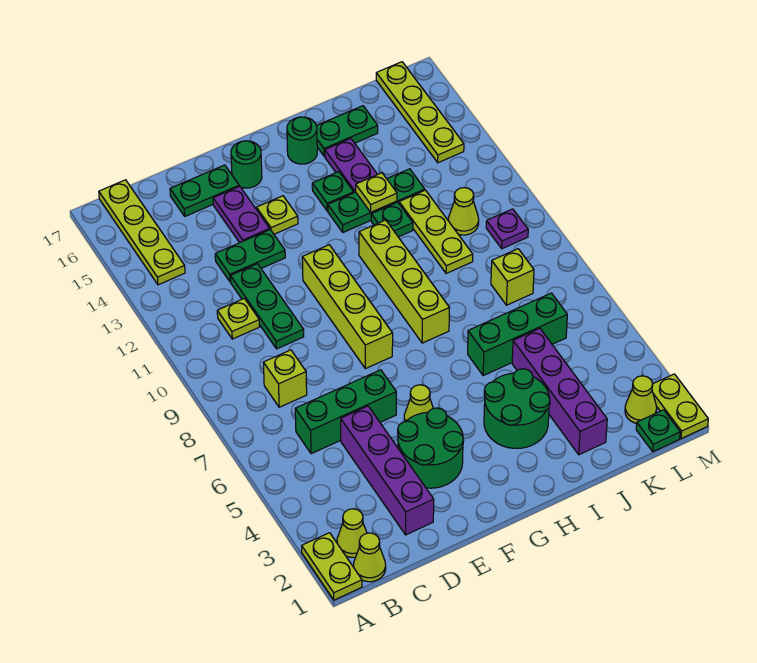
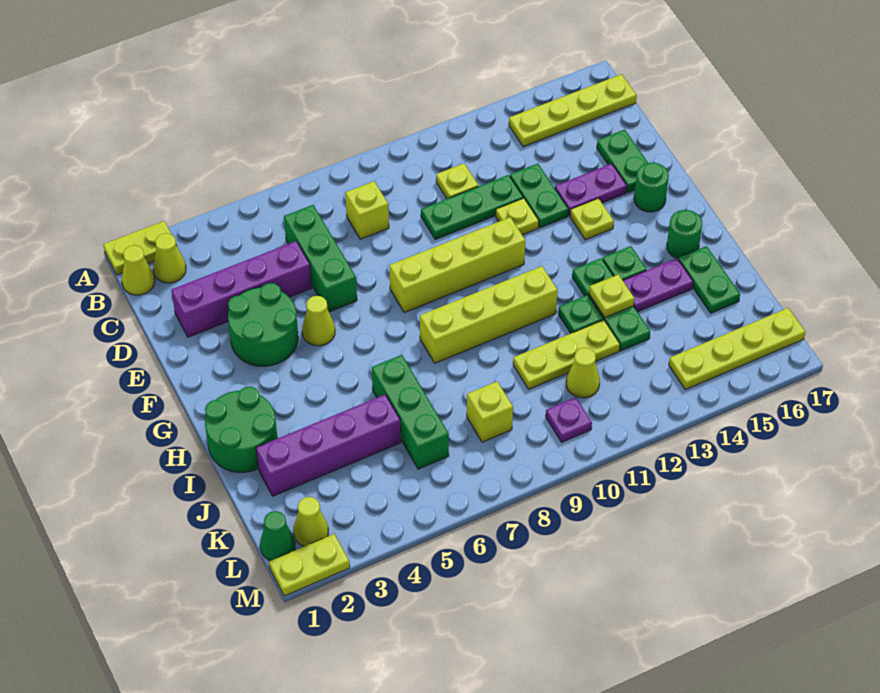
none -> lime 1x1 plate [496,198,539,235]
green 2x2 round brick [484,369,550,448] -> green 2x2 round brick moved to [205,387,278,472]
green 1x1 plate [636,410,680,452] -> green 1x1 cone [260,511,295,561]

